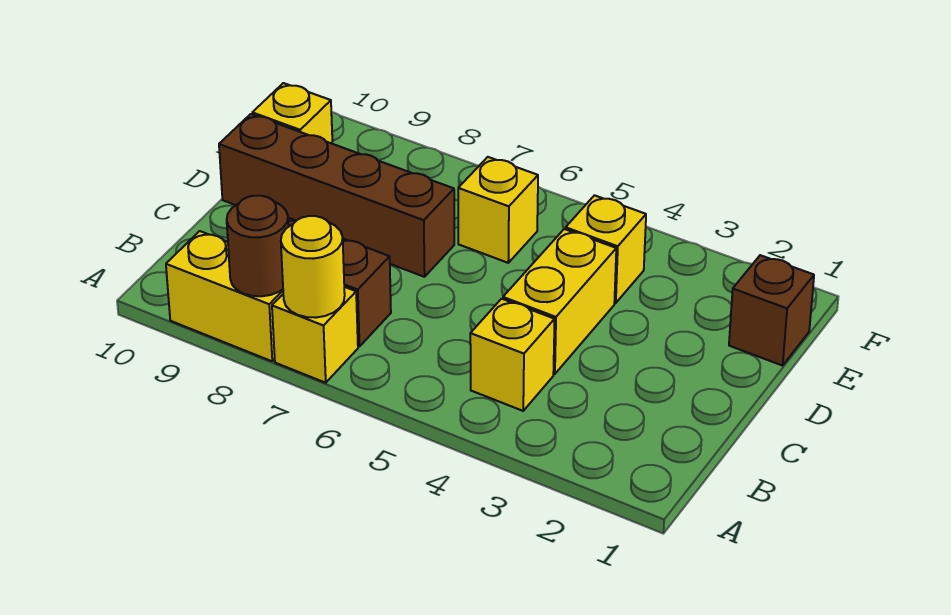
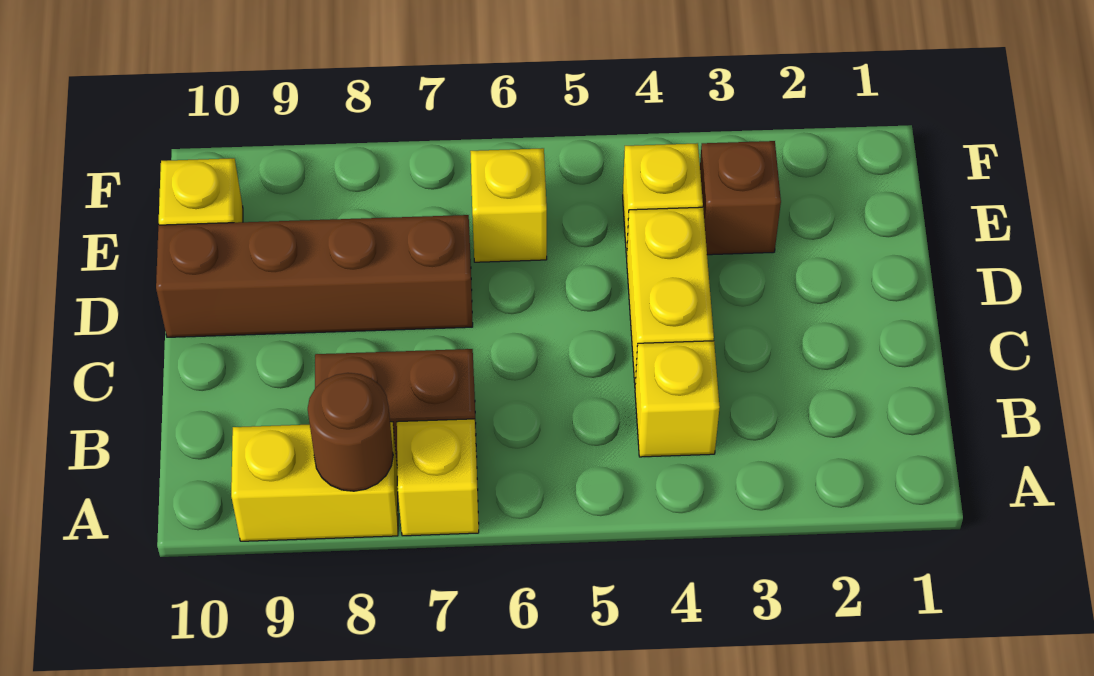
yellow 1x1 round brick [281,216,345,318] -> none
brown 1x1 brick [729,255,814,366] -> brown 1x1 brick moved to [700,141,781,255]

